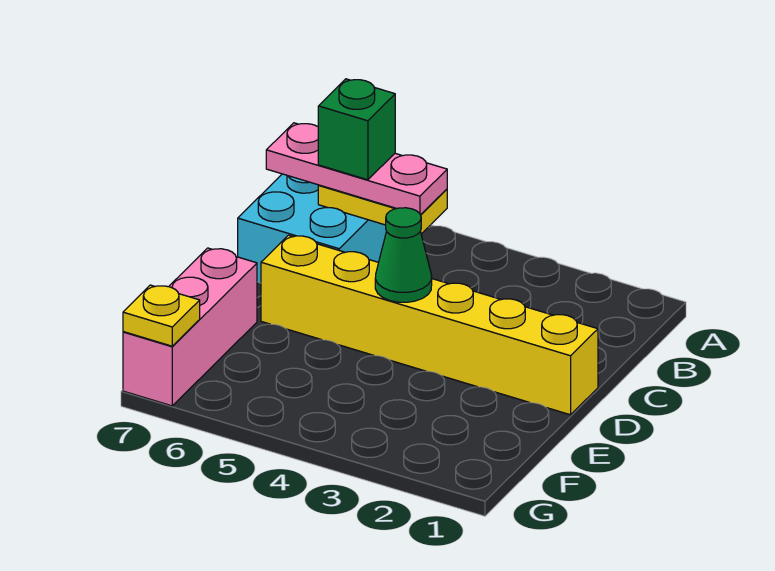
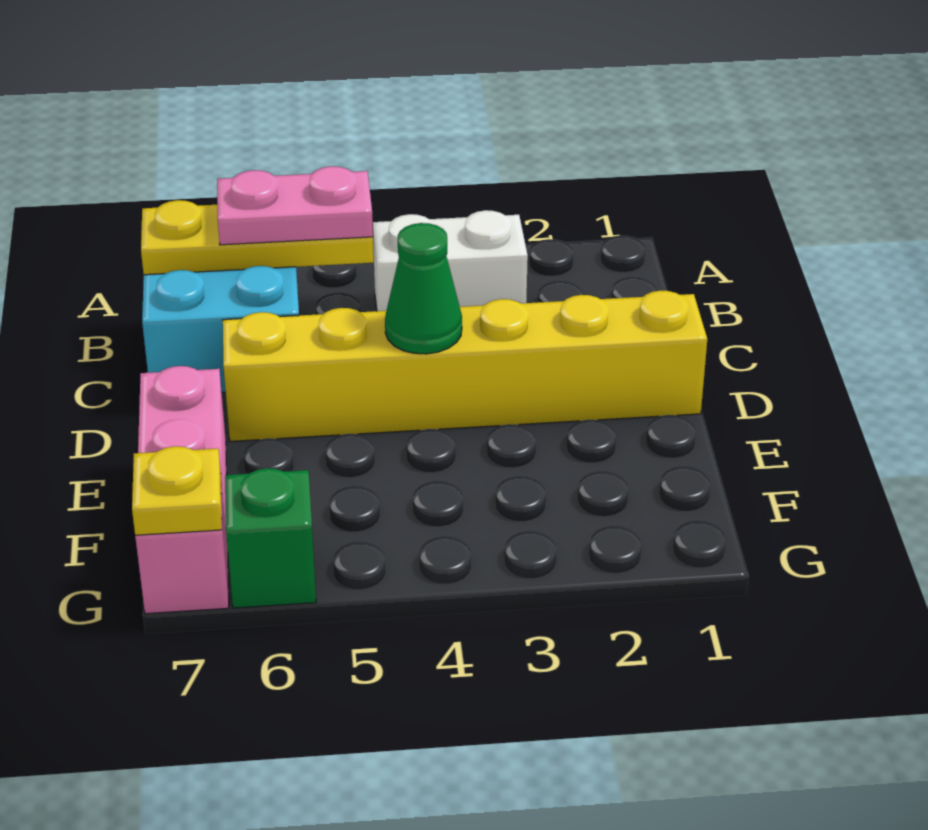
none -> white 1x2 brick [373,210,528,311]
yellow 1x2 plate [318,185,447,234] -> yellow 1x3 plate [141,200,374,275]
pink 1x3 plate [266,123,447,215] -> pink 1x2 plate [217,166,373,245]
green 1x1 brick [318,79,395,180] -> green 1x1 brick moved to [225,468,316,608]

